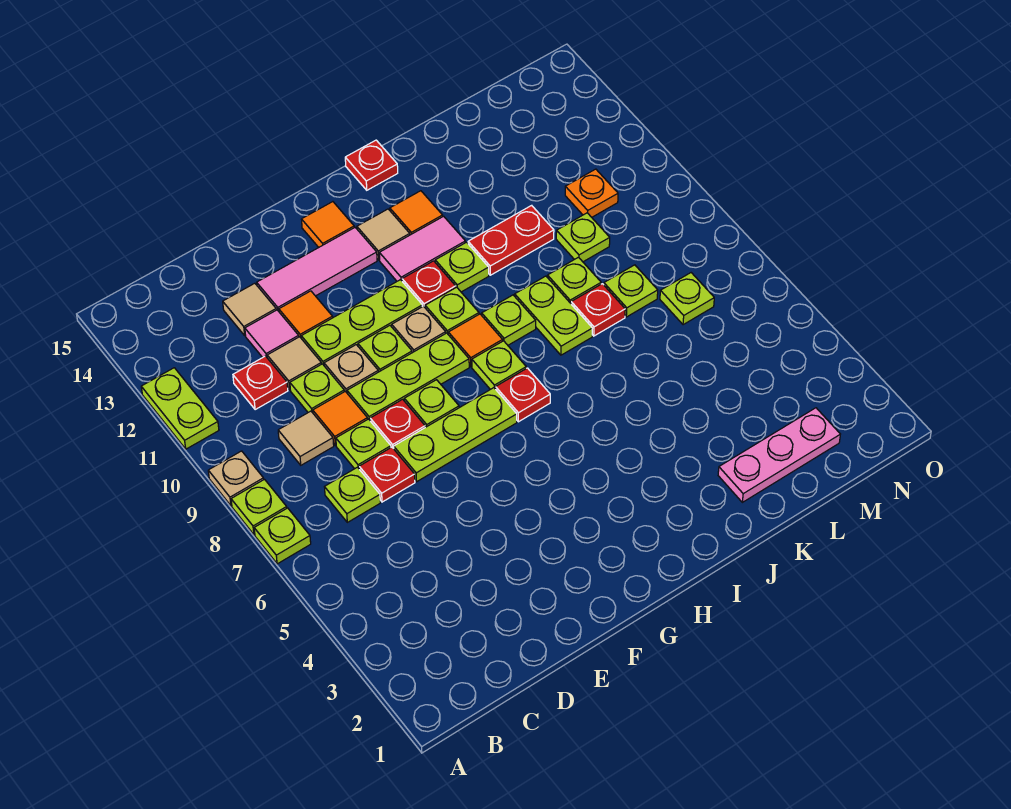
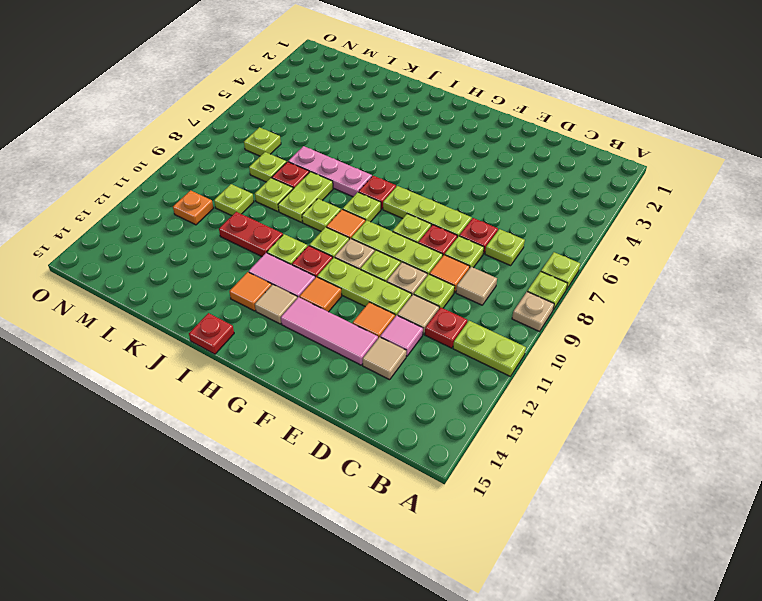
lime 1x2 plate [141,368,219,449] -> lime 1x2 plate turned to [453,321,526,376]
orange 1x1 tile [301,202,354,247] -> orange 1x1 tile moved to [299,277,342,312]
pink 1x3 plate [718,408,840,502] -> pink 1x3 plate moved to [288,146,372,197]

